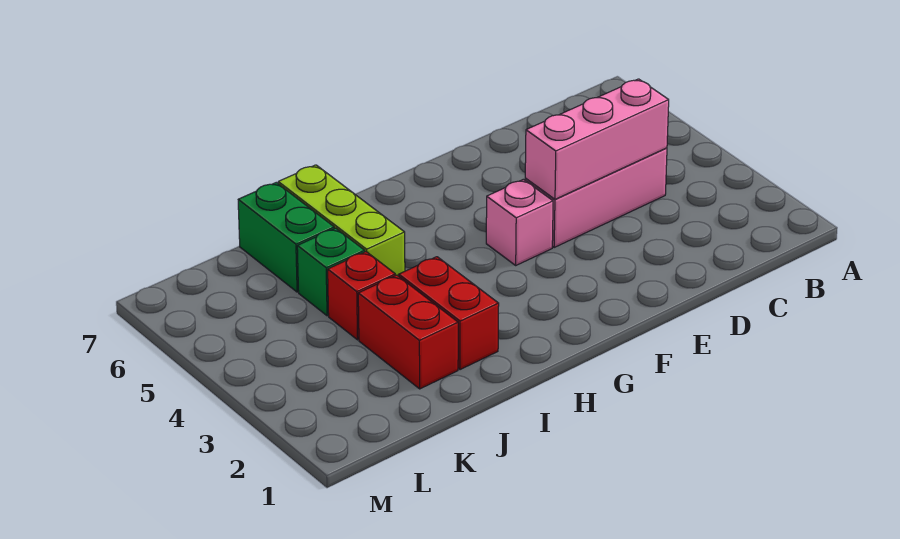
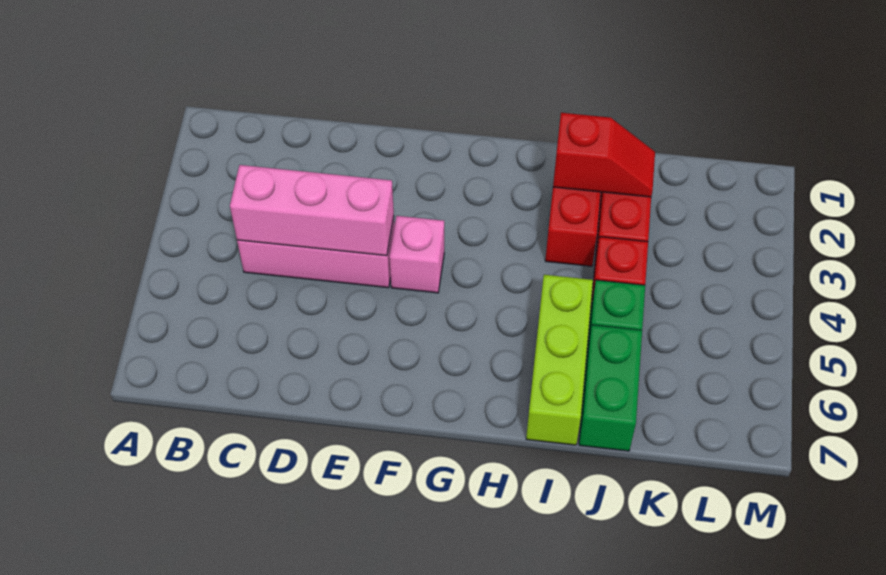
none -> red 1x2 slope [553,113,655,197]

